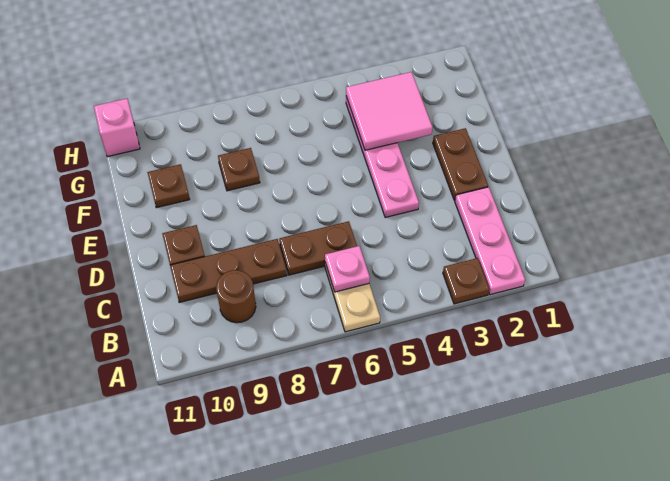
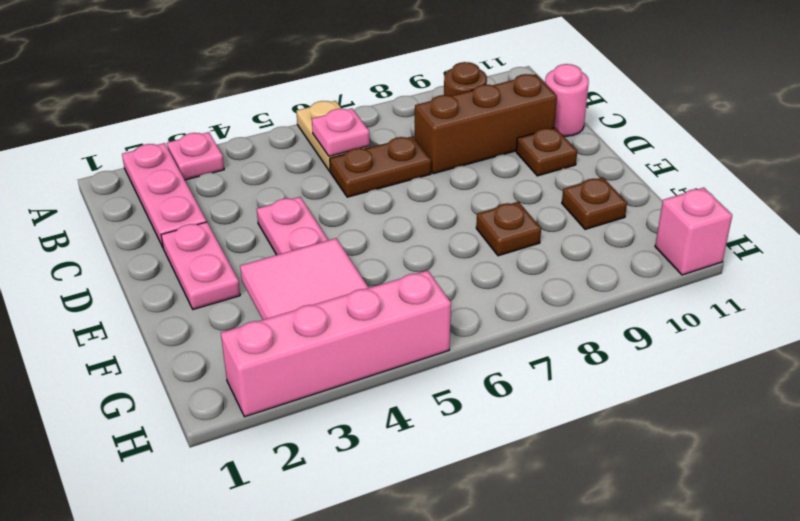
brown 1x1 plate [443,258,489,304] -> pink 1x1 plate [167,132,224,180]
brown 1x3 plate [170,239,287,303] -> brown 1x3 brick [415,74,557,174]
none -> pink 1x1 round brick [545,64,589,136]
brown 1x2 plate [433,128,488,200] -> pink 1x2 plate [161,222,240,309]
none -> pink 1x4 brick [221,270,451,417]

